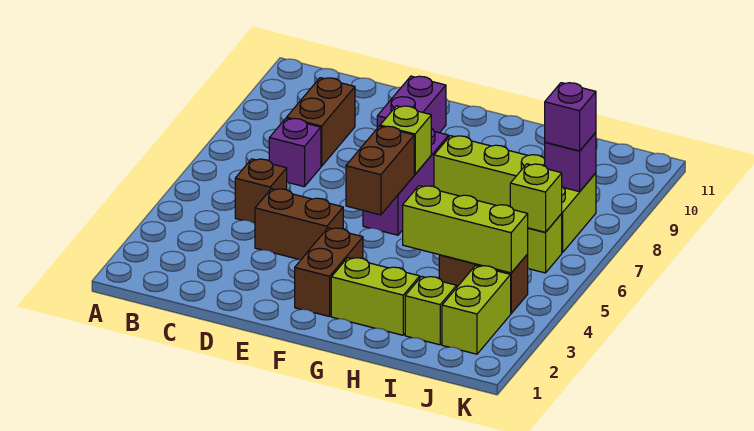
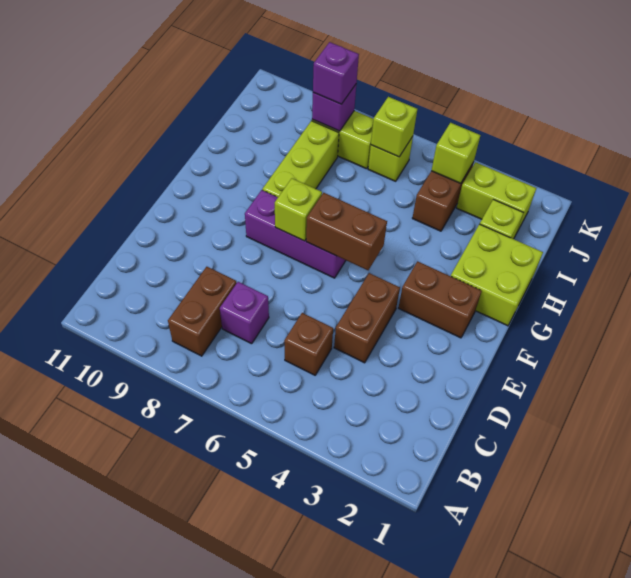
brown 1x2 brick [287,78,355,166] -> brown 1x2 brick turned to [168,267,237,356]
purple 1x2 brick [377,76,446,133] -> none
lime 1x2 brick [331,258,420,335] -> lime 2x2 brick [451,224,543,326]
lime 1x3 brick [403,186,528,273] -> lime 1x1 brick [431,123,480,183]

